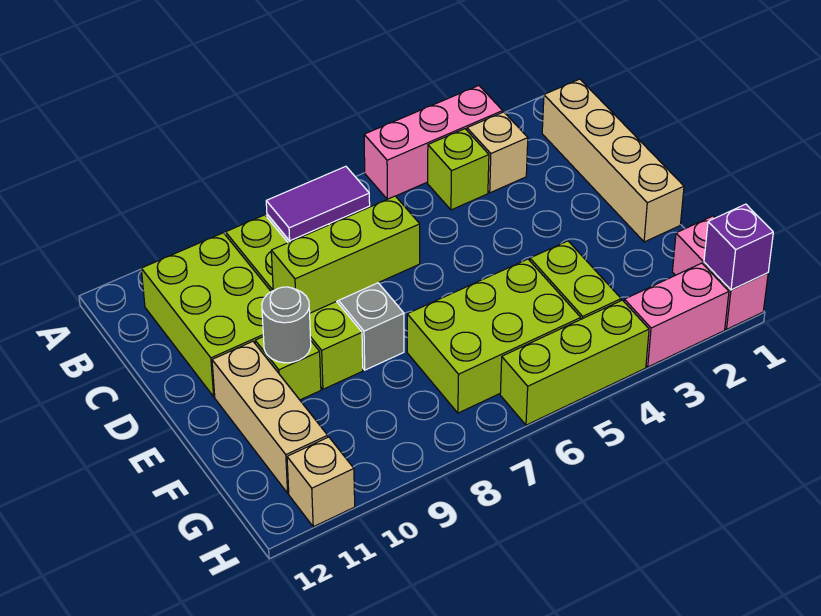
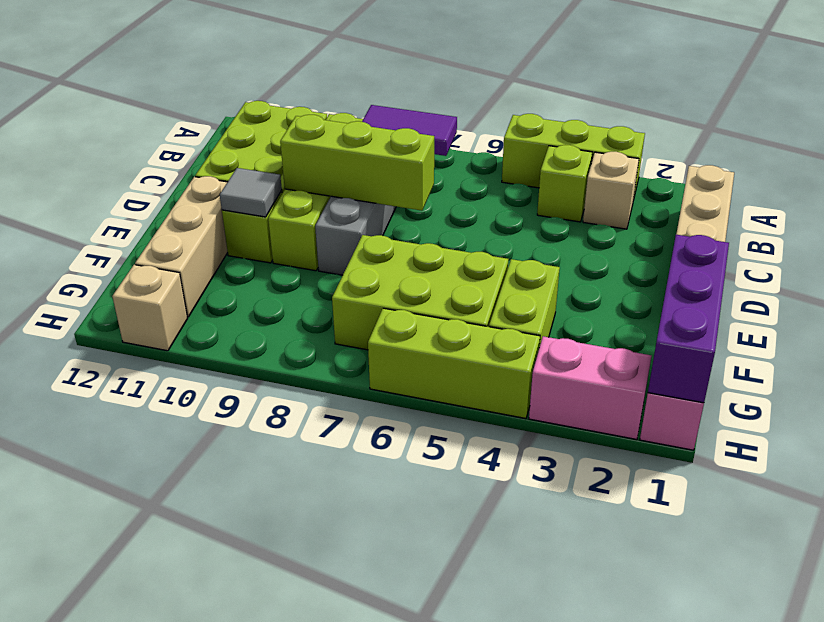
pink 1x3 brick [364,86,503,199] -> lime 1x3 brick [502,114,645,200]
grey 1x1 round brick [262,287,311,363] -> grey 1x1 tile [220,168,282,217]
purple 1x1 brick [704,204,773,290] -> purple 1x3 brick [648,235,729,403]

